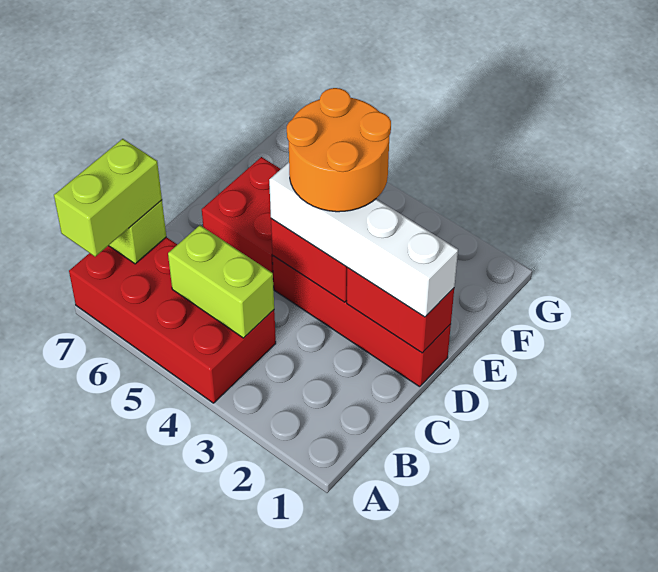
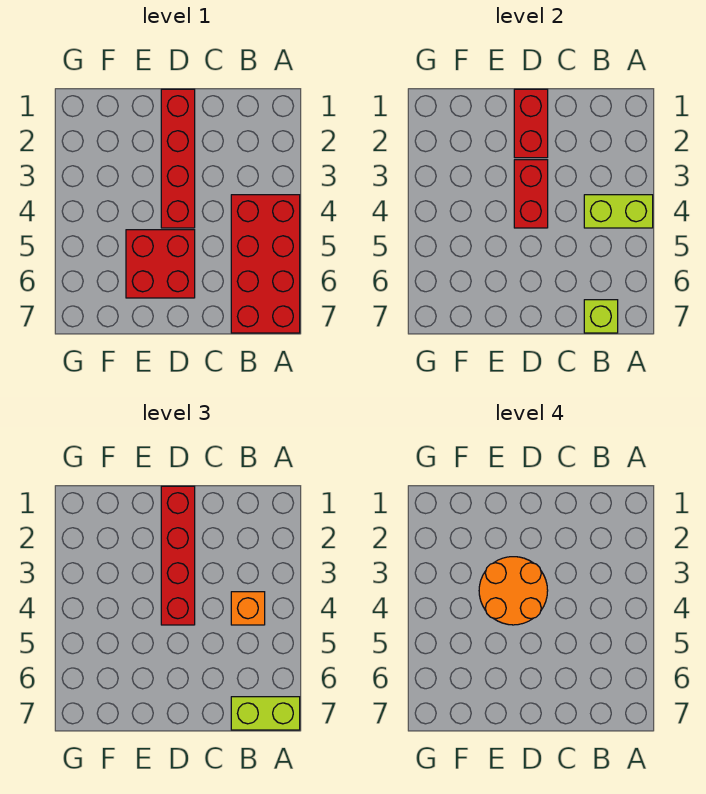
lime 1x2 brick [168,225,274,338] -> lime 1x2 brick turned to [584,195,653,228]
none -> orange 1x1 brick [231,592,265,625]
white 1x4 brick [269,162,458,317] -> red 1x4 brick [161,486,195,625]

